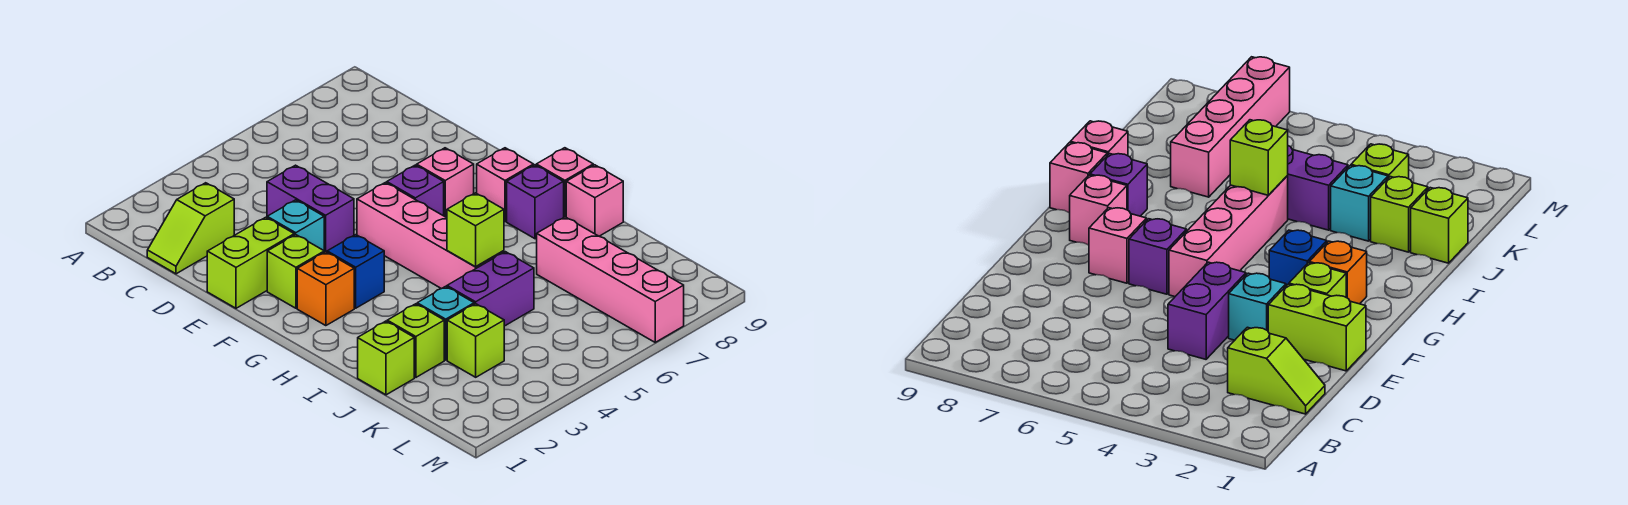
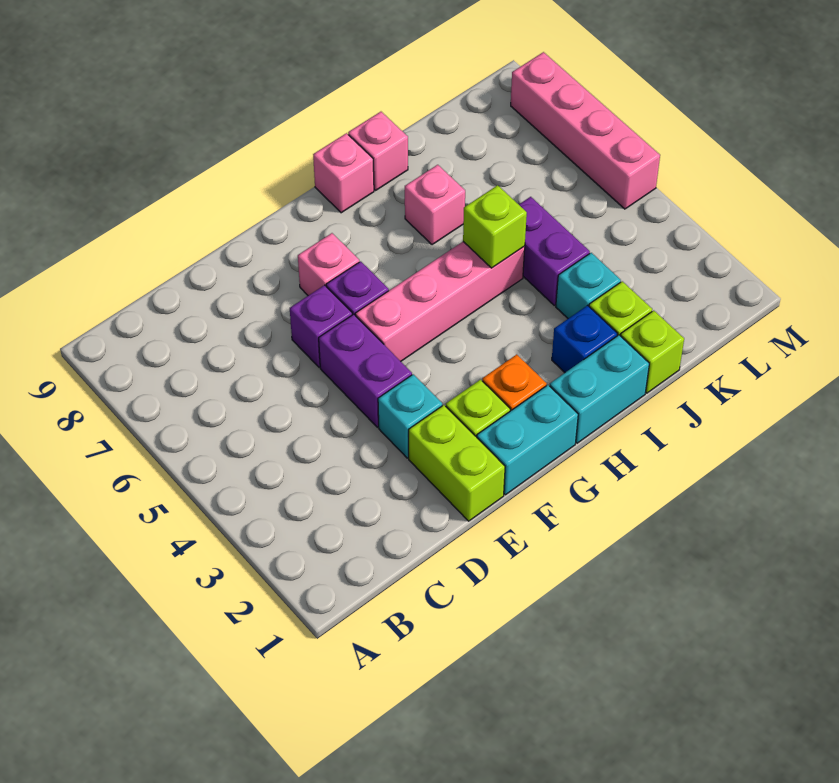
lime 1x2 slope [147,183,234,274] -> none
purple 1x2 brick [267,165,354,252] -> purple 1x2 brick turned to [319,314,412,427]
none -> cyan 1x2 brick [477,385,578,495]
blue 1x1 brick [327,235,384,308] -> blue 1x1 brick moved to [552,305,617,373]
pink 1x1 brick [477,148,534,221] -> pink 1x1 brick moved to [405,165,465,245]
none -> cyan 1x2 brick [550,335,649,443]
purple 1x1 brick [507,165,564,239] -> purple 1x1 brick moved to [290,285,352,367]
pink 1x4 brick [537,217,684,342] -> pink 1x4 brick turned to [511,52,660,209]
lime 1x1 brick [447,304,504,377] -> none

